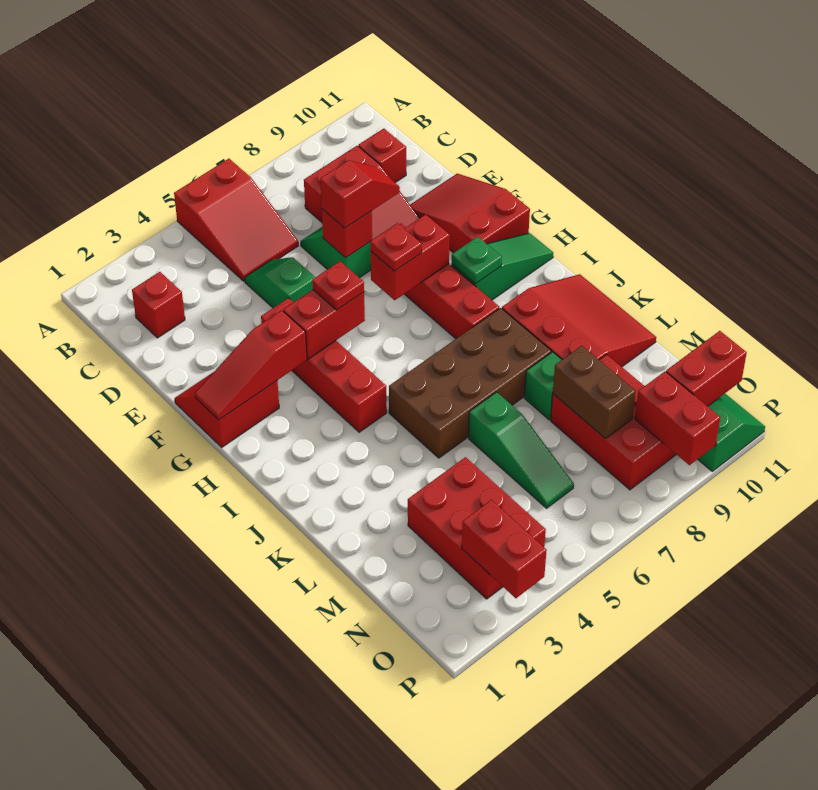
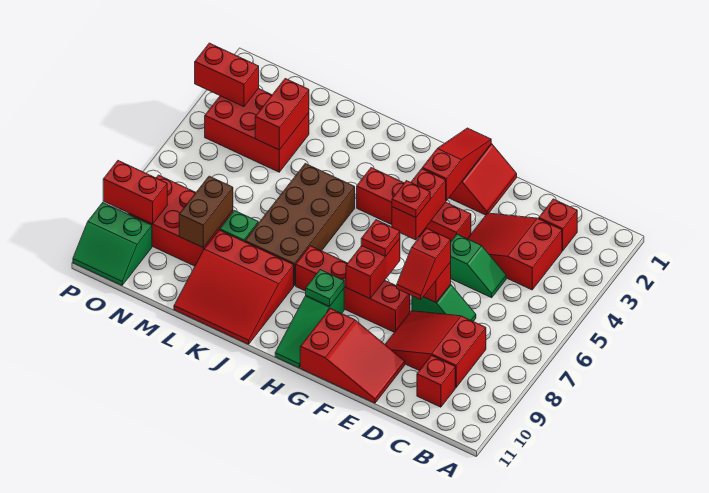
red 2x3 slope [174,159,298,281] -> red 2x3 slope moved to [468,213,562,290]
green 1x3 slope [469,392,574,508] -> none
brown 1x2 brick [553,346,636,439] -> brown 1x2 brick turned to [179,176,233,247]
red 1x2 brick [666,331,747,406] -> red 1x2 brick moved to [255,79,309,150]

